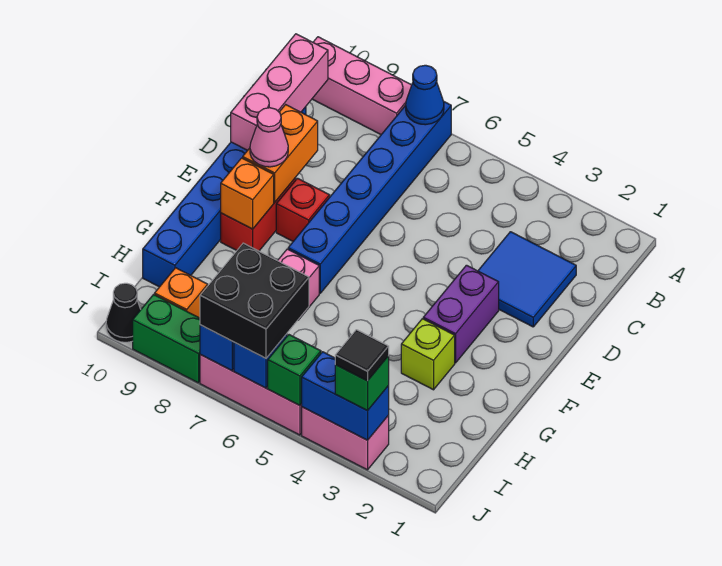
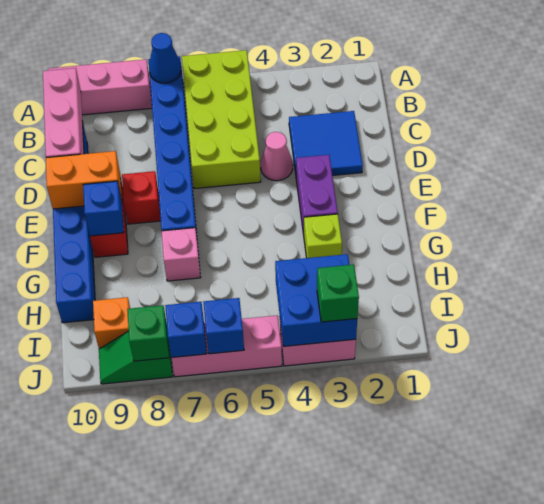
none -> lime 2x4 brick [182,50,261,188]
orange 1x2 brick [243,105,318,202] -> orange 1x2 brick turned to [46,151,122,209]
pink 1x1 cone [250,108,288,167] -> pink 1x1 cone moved to [261,132,293,181]
orange 1x1 brick [221,158,274,229] -> blue 1x1 brick [83,181,124,236]
black 2x2 brick [200,243,309,358] -> none
blue 1x2 brick [302,352,389,440] -> blue 2x2 brick [275,254,357,346]
black 1x1 tile [335,330,389,381] -> none
green 1x1 brick [268,335,321,406] -> green 1x1 brick moved to [127,305,169,361]
green 1x2 brick [133,295,200,383] -> green 1x2 slope [99,331,173,384]
black 1x1 cone [106,283,141,342] -> none

